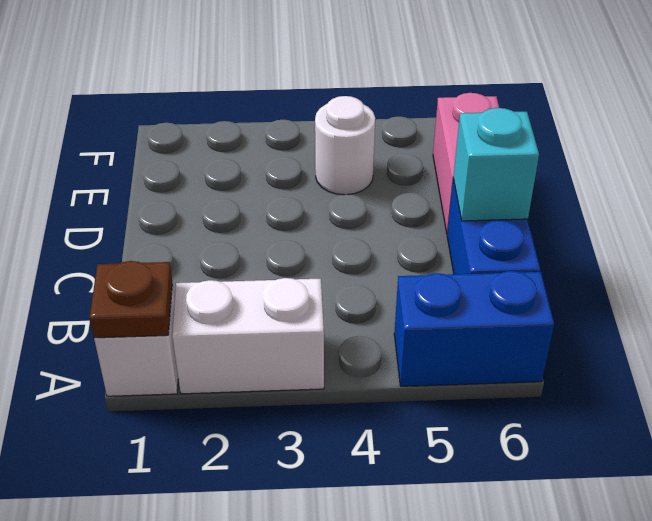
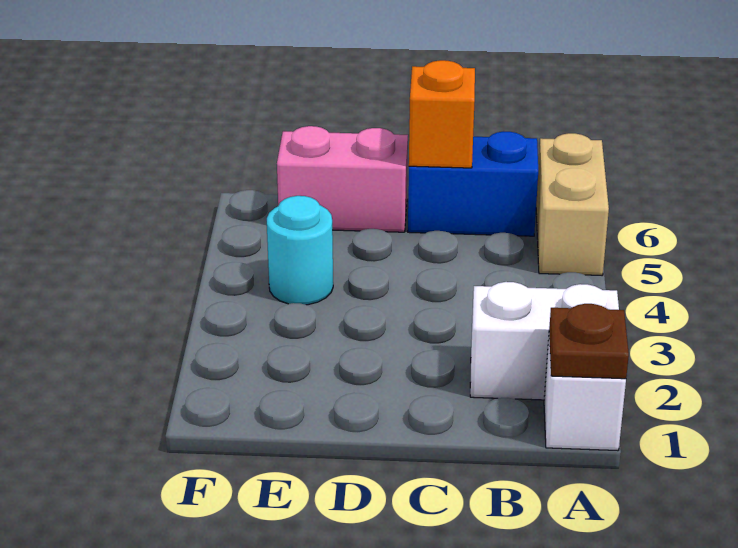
white 1x2 brick [172,278,324,394] -> white 1x2 brick turned to [470,282,619,400]
blue 1x2 brick [394,271,554,386] -> tan 1x2 brick [536,133,609,275]
cyan 1x1 brick [453,108,539,221] -> orange 1x1 brick [409,60,475,168]
white 1x1 round brick [315,96,375,195] -> cyan 1x1 round brick [267,196,333,305]

